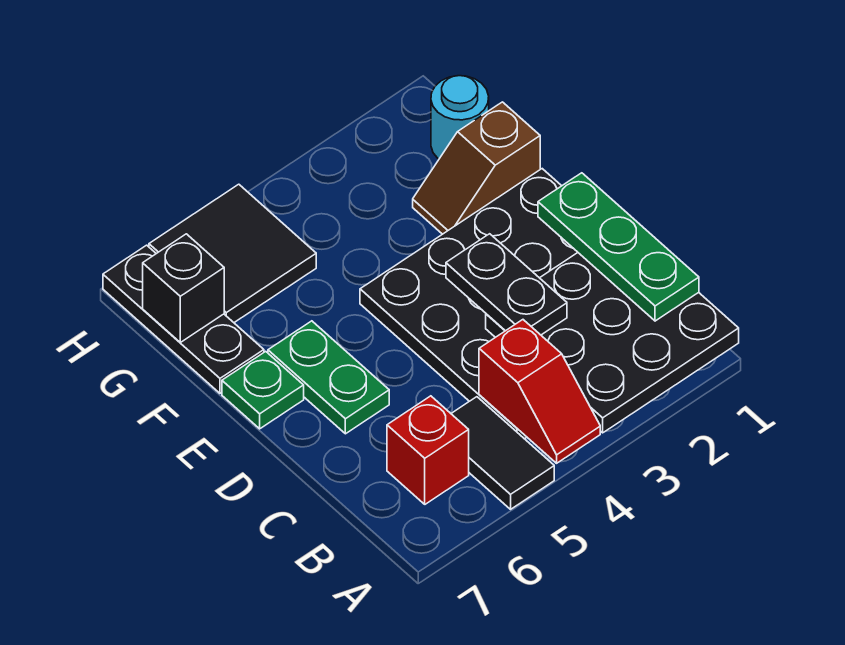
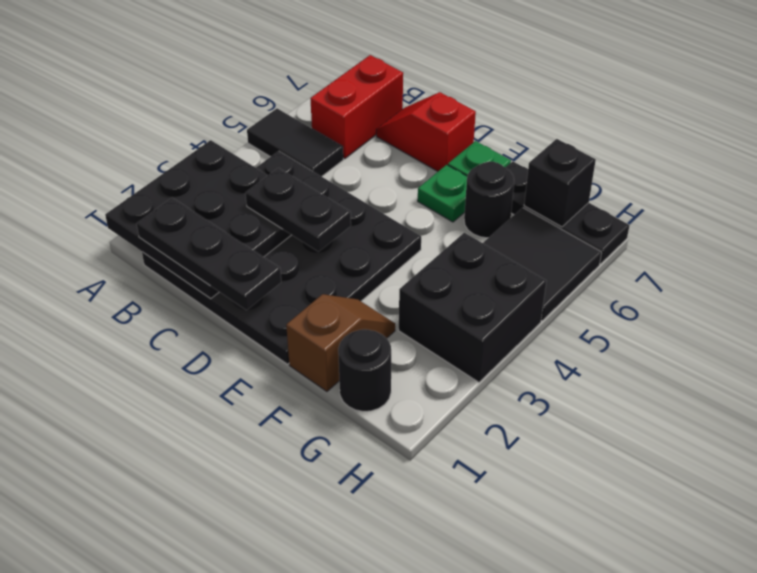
red 1x2 slope [479,320,600,463] -> red 1x2 slope moved to [376,92,476,171]
green 1x3 plate [538,173,699,321] -> black 1x3 plate [137,198,281,310]
red 1x1 brick [387,396,469,504] -> red 1x2 brick [310,55,403,159]
green 1x2 plate [268,321,389,434] -> green 1x1 plate [418,165,467,222]
none -> black 1x1 round brick [464,162,514,238]
cyan 1x1 round brick [431,76,489,159] -> black 1x1 round brick [338,329,391,411]
none -> black 2x2 brick [399,233,546,382]

